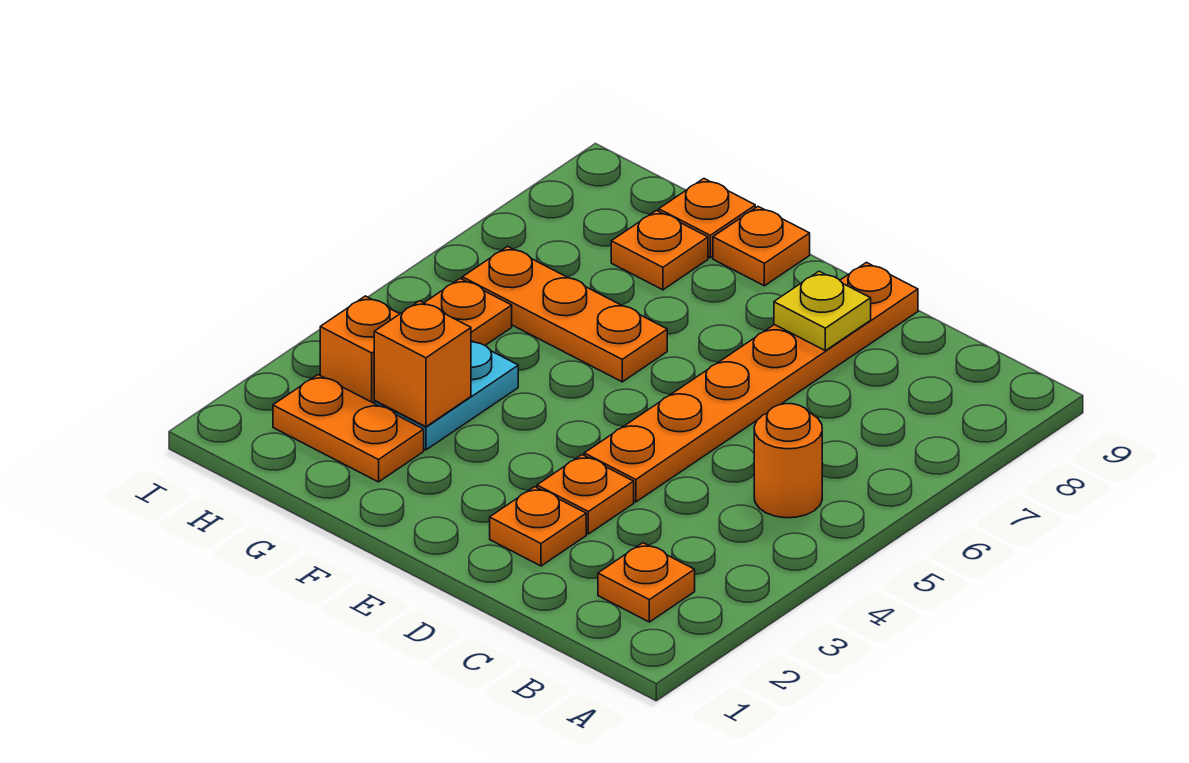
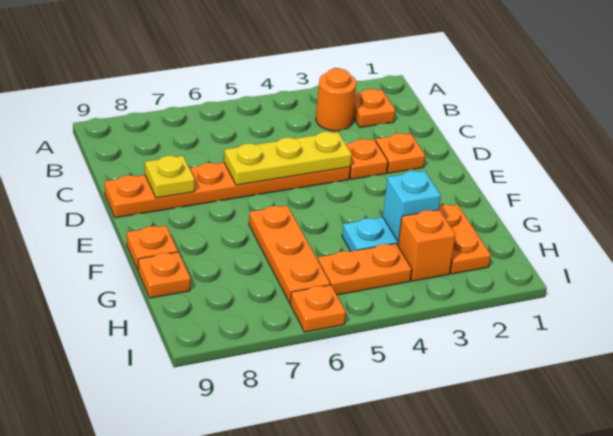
orange 1x1 round brick [754,404,822,518] -> orange 1x1 round brick moved to [316,68,356,131]
none -> yellow 1x3 plate [224,132,352,185]
orange 1x1 brick [374,301,471,427] -> cyan 1x1 brick [383,171,441,241]
orange 1x1 plate [611,210,708,290] -> orange 1x1 plate moved to [290,285,346,332]

